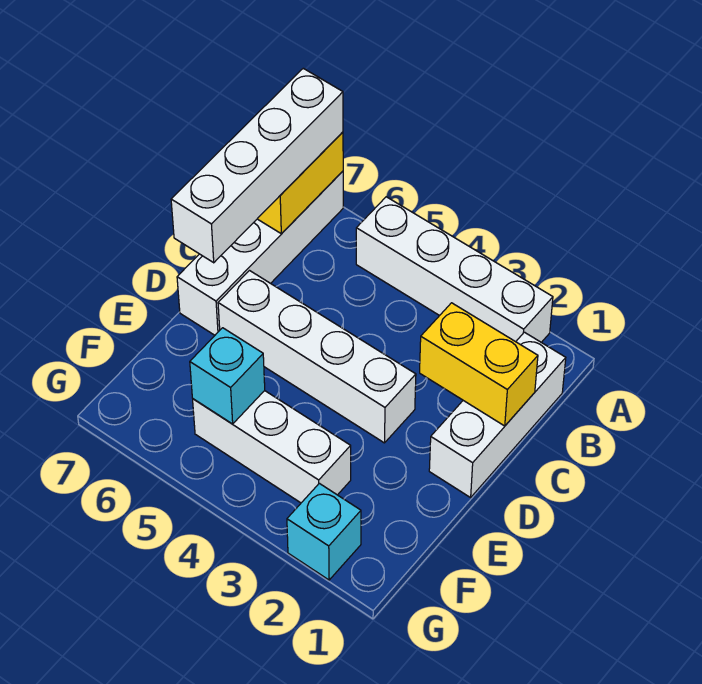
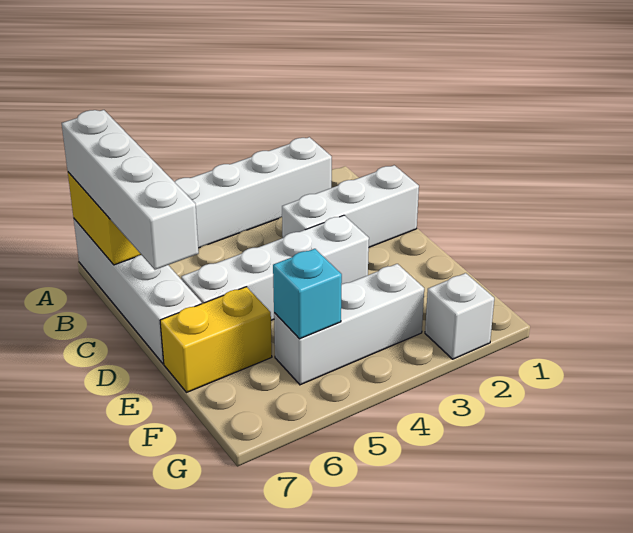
white 1x3 brick [429,332,566,497] -> white 1x3 brick turned to [282,165,419,247]
yellow 1x2 brick [420,303,538,426] -> yellow 1x2 brick moved to [160,287,272,392]
cyan 1x1 brick [287,483,361,580] -> white 1x1 brick [425,273,494,359]

